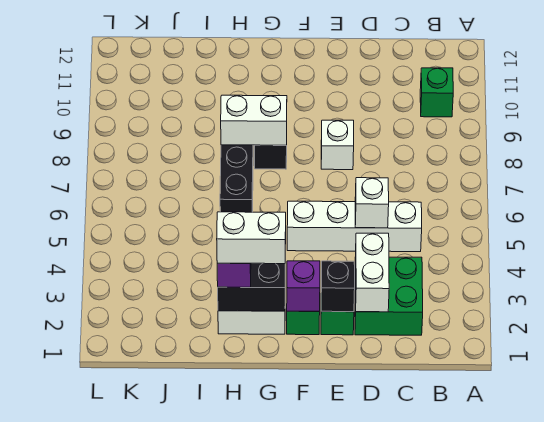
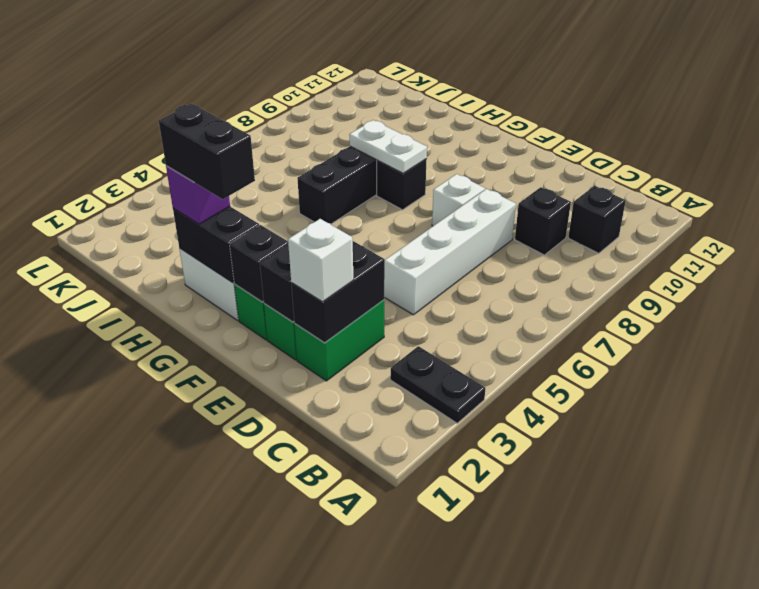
none -> black 1x2 plate [390,346,485,423]
green 1x1 brick [420,68,453,117] -> black 1x1 brick [568,186,626,253]
green 2x2 brick [355,257,423,335] -> green 1x2 brick [294,300,384,381]
white 1x4 brick [287,201,422,252] -> white 1x4 brick turned to [384,189,516,315]
none -> black 1x1 brick [515,187,571,255]
white 1x2 brick [355,233,389,312] -> black 1x2 brick [291,241,385,343]
white 1x1 brick [355,178,389,228] -> white 1x1 brick moved to [288,219,353,302]
purple 1x1 brick [287,261,320,311] -> black 1x1 brick [230,225,288,302]
white 1x2 brick [217,212,286,264] -> black 1x2 brick [159,104,255,199]
white 1x2 brick [221,95,287,145] -> white 1x2 plate [349,120,427,173]

